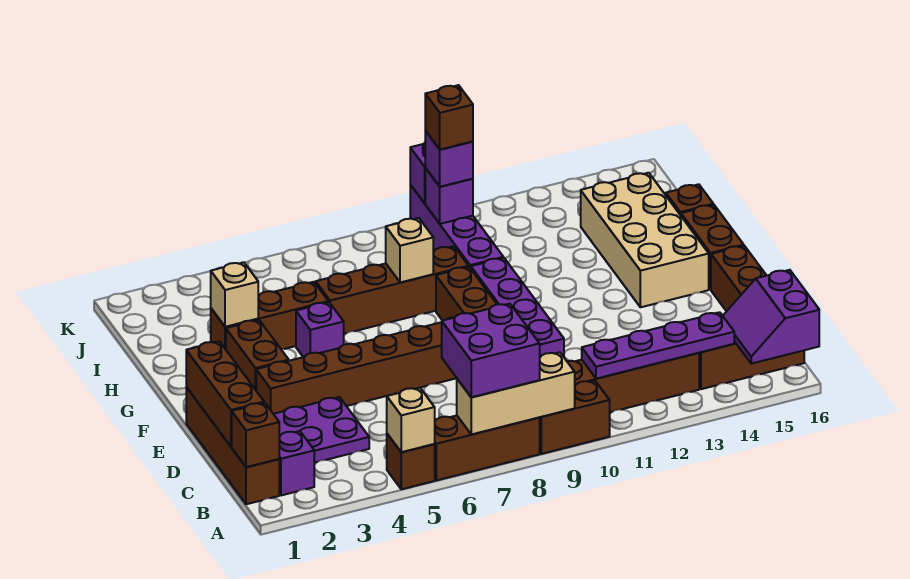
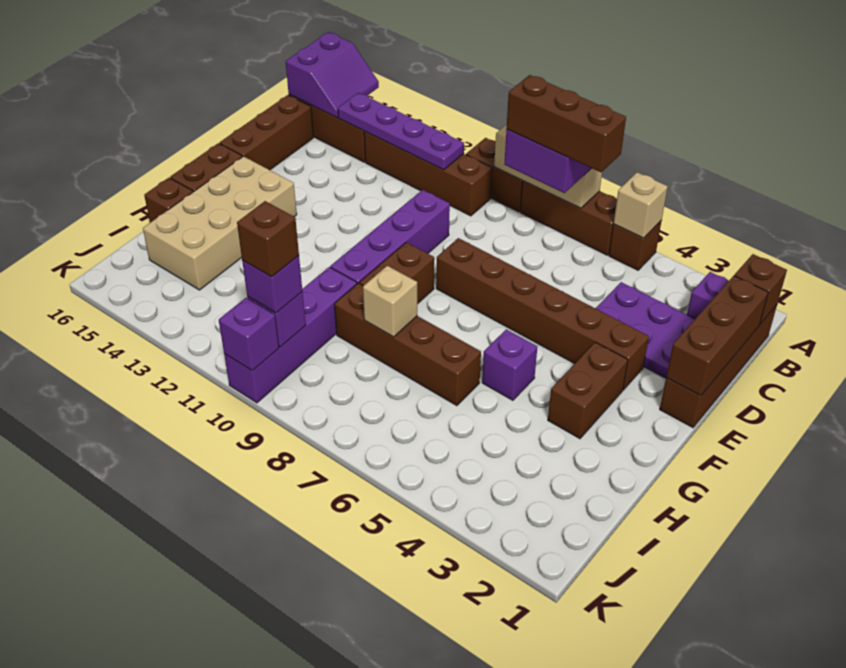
brown 1x3 brick [211,282,328,349] -> brown 1x3 brick moved to [507,75,626,172]
tan 1x1 brick [211,262,258,327] -> none

